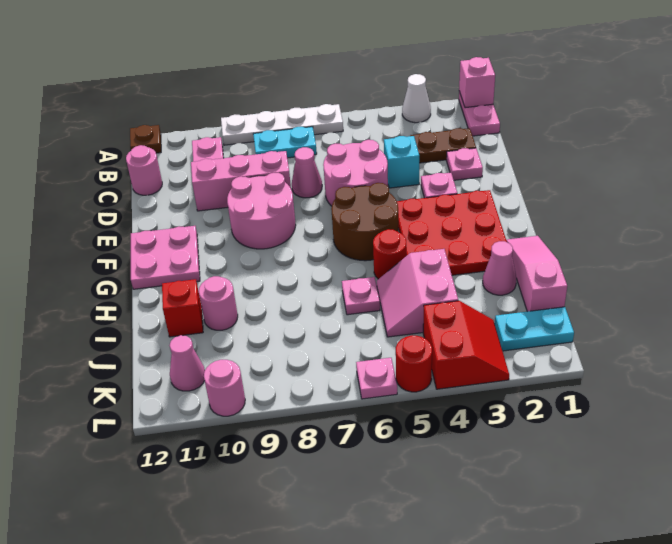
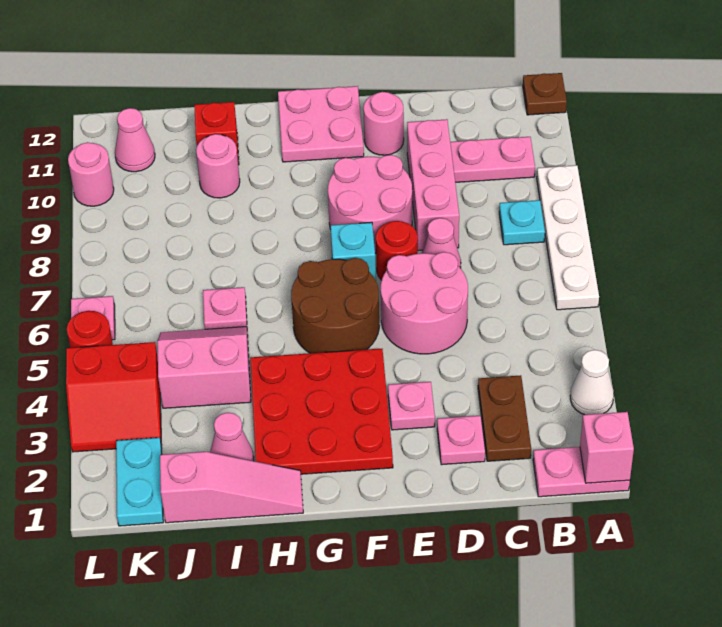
cyan 1x2 plate [253,127,317,158] -> cyan 1x1 plate [499,200,545,245]
pink 1x1 round brick [126,145,162,195] -> pink 1x1 round brick moved to [363,92,404,155]
cyan 1x1 brick [384,136,419,188] -> cyan 1x1 brick moved to [331,222,376,280]
red 1x1 round brick [373,229,406,279] -> red 1x1 round brick moved to [376,221,418,280]

